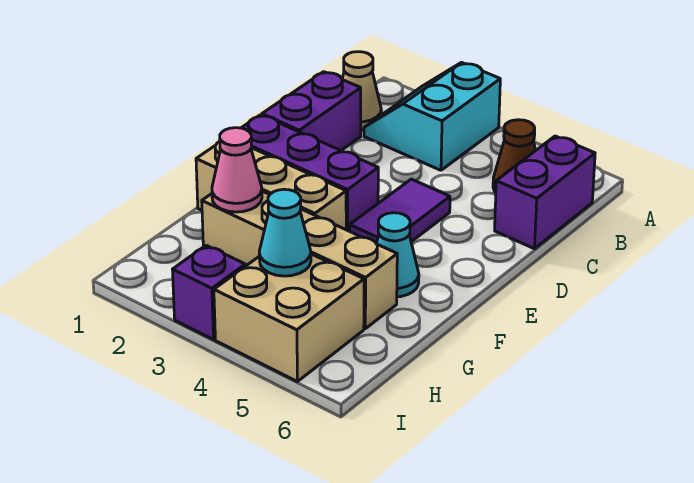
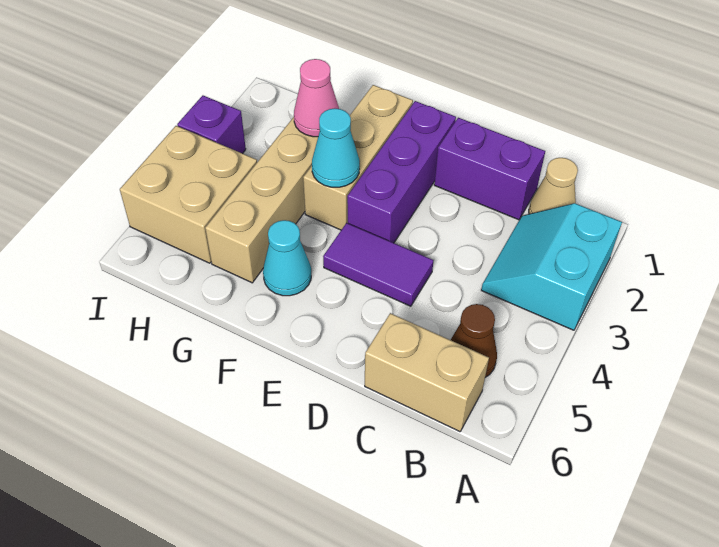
cyan 2x2 slope [364,63,500,170] -> cyan 2x2 slope turned to [481,203,622,330]
purple 1x2 brick [495,136,595,249] -> tan 1x2 brick [365,313,489,432]
cyan 1x1 cone [259,189,311,276] -> cyan 1x1 cone moved to [312,108,360,187]

